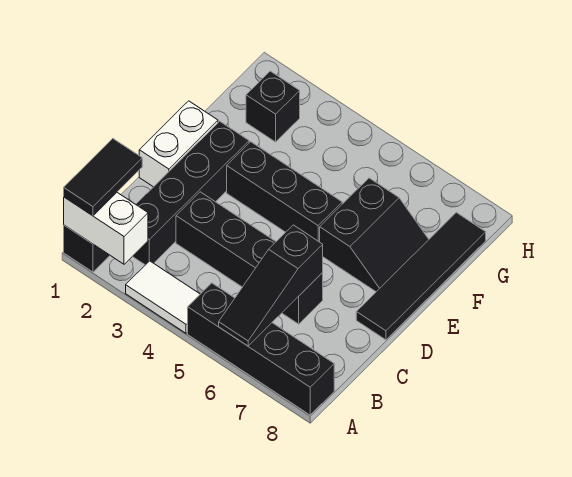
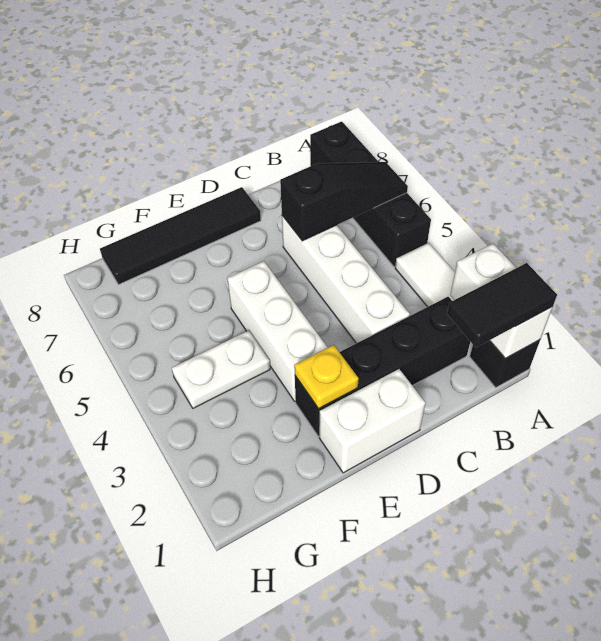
black 1x4 brick [176,192,323,324] -> white 1x4 brick [282,216,410,343]
none -> yellow 1x1 plate [294,345,359,409]
black 1x3 brick [227,142,342,242] -> white 1x3 brick [227,261,328,401]
black 2x2 slope [320,178,429,292] -> none
none -> white 1x2 plate [172,330,270,408]
black 1x1 brick [246,71,300,142] -> none

